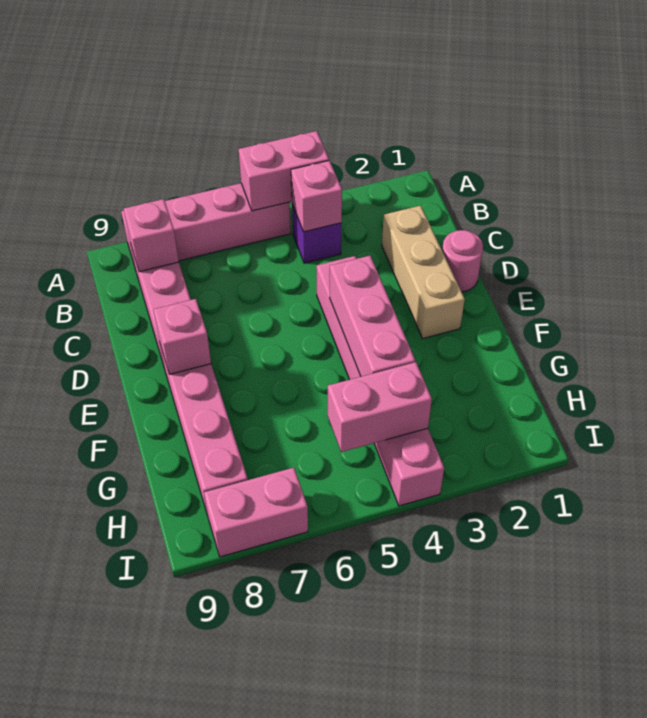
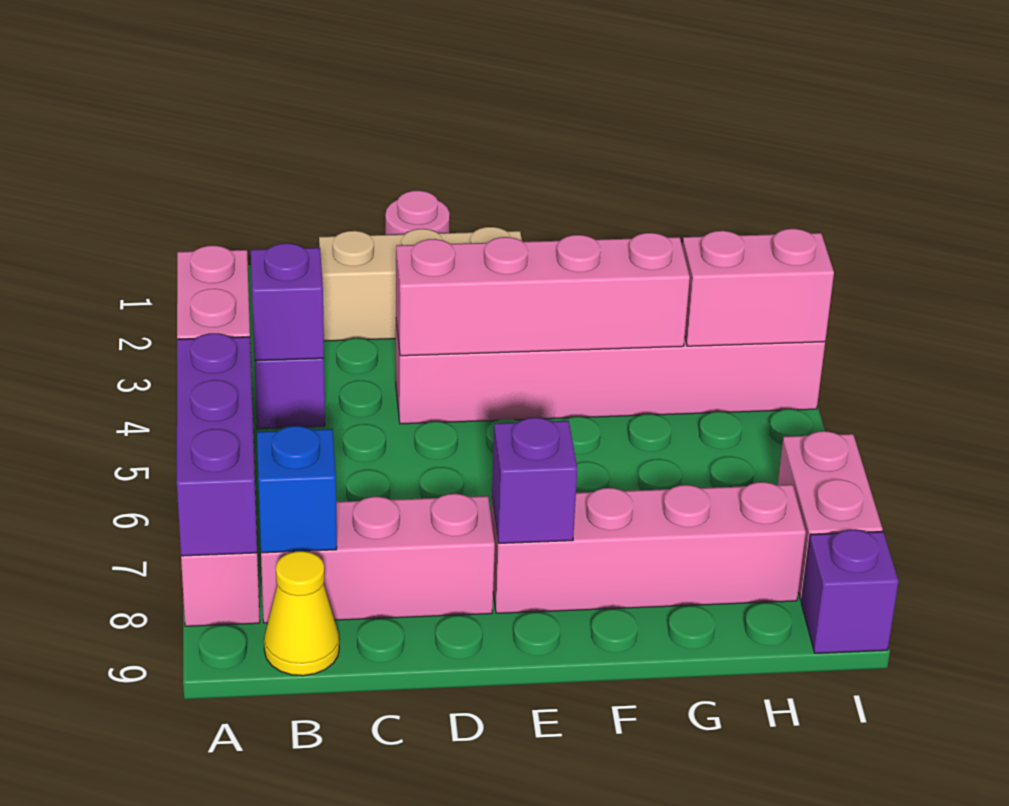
none -> purple 1x3 brick [177,333,257,556]
pink 1x1 brick [291,160,342,232] -> purple 1x1 brick [251,243,324,361]
pink 1x1 brick [124,199,179,272] -> blue 1x1 brick [257,426,337,553]
none -> yellow 1x1 cone [264,551,339,676]
pink 1x3 brick [330,256,415,376] -> pink 1x4 brick [396,233,690,356]
pink 1x1 brick [153,299,211,374] -> purple 1x1 brick [492,418,577,543]
pink 1x2 brick [327,362,432,452] -> pink 1x2 brick turned to [682,229,834,346]
none -> purple 1x1 brick [801,530,899,653]

